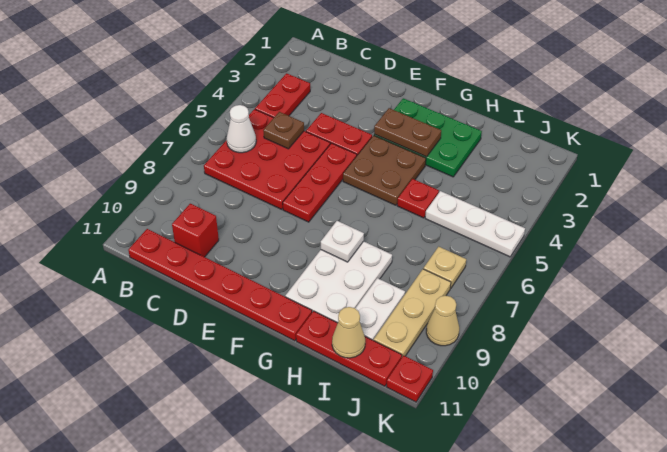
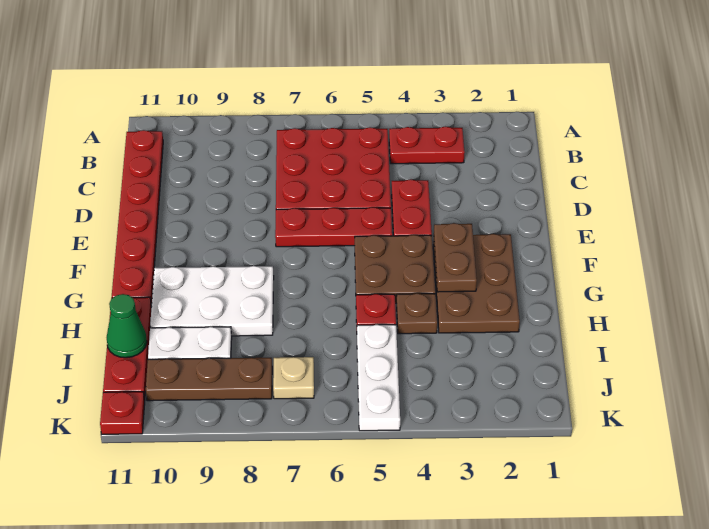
white 1x1 cone [227,105,256,153] -> none
brown 1x1 plate [263,112,304,149] -> brown 1x1 plate moved to [397,293,437,334]
red 1x1 brick [172,204,219,257] -> none
green 2x3 plate [374,98,482,177] -> brown 2x3 plate [433,234,520,333]
white 1x1 plate [321,221,364,262] -> none
tan 1x1 cone [332,307,365,358] -> green 1x1 cone [107,294,147,358]
tan 1x3 plate [374,269,451,357] -> brown 1x3 plate [146,358,272,401]
tan 1x1 cone [426,296,459,346] -> none

